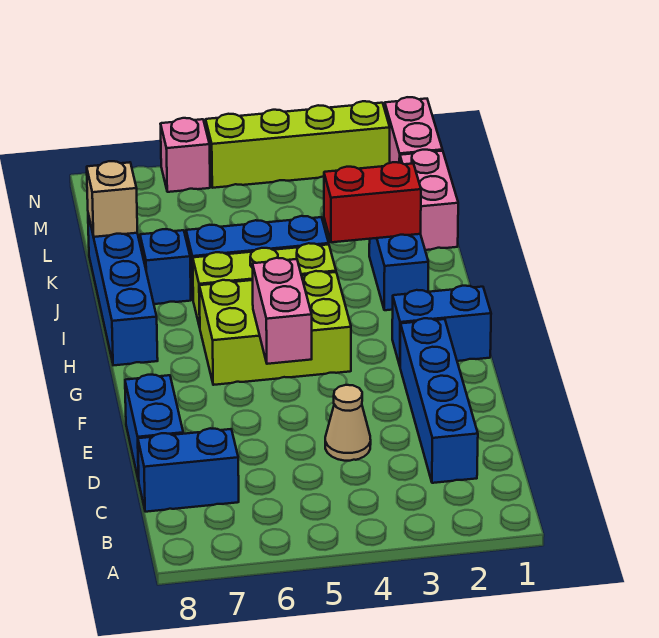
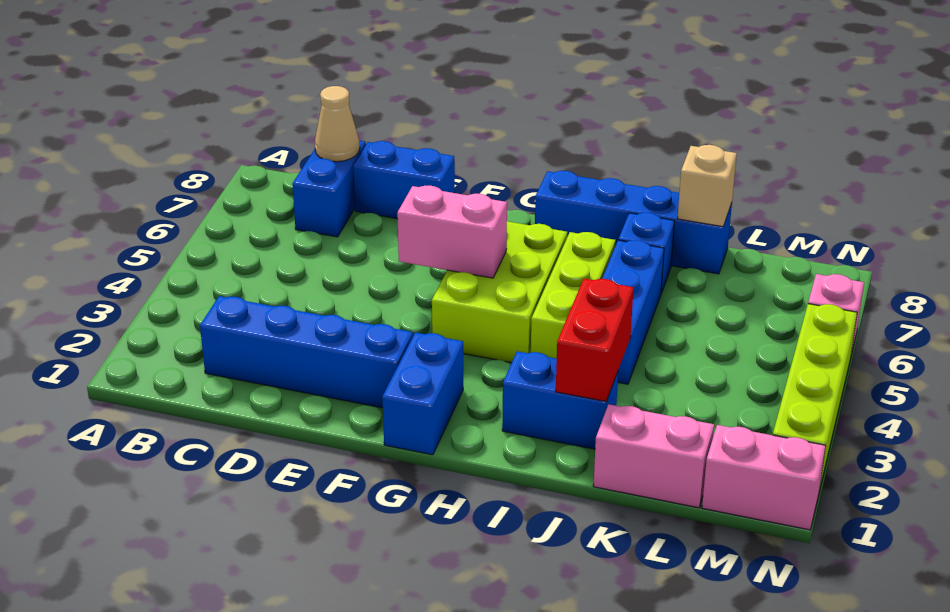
tan 1x1 cone [325,385,371,461] -> tan 1x1 cone moved to [315,86,360,162]

